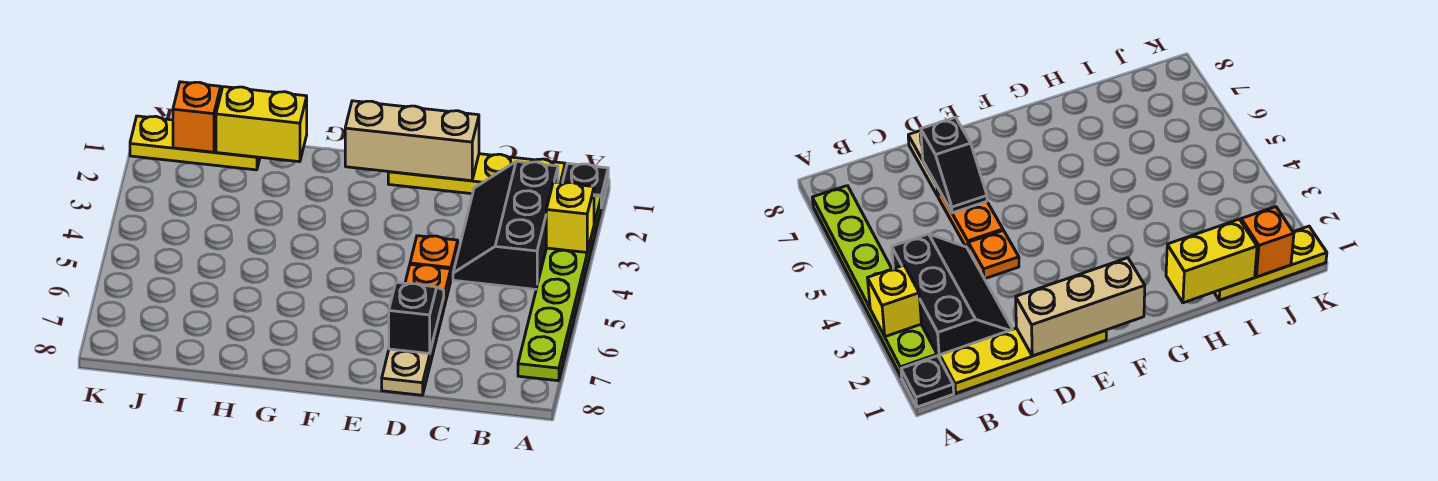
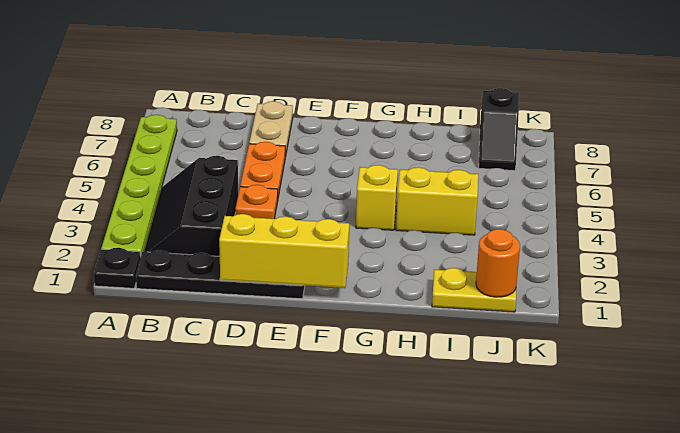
yellow 1x1 brick [546,182,594,252] -> yellow 1x1 brick moved to [356,165,398,230]
yellow 1x4 plate [388,154,565,194] -> black 1x4 plate [136,250,305,299]
black 2x3 slope [453,161,558,289] -> black 2x3 slope turned to [144,156,238,256]
tan 1x3 brick [345,101,479,181] -> yellow 1x3 brick [219,214,349,288]
black 1x2 slope [389,282,444,353] -> black 1x2 slope moved to [479,88,519,171]
yellow 1x2 brick [216,87,307,162] -> yellow 1x2 brick moved to [396,167,478,235]
yellow 1x3 plate [130,116,260,170] -> yellow 1x2 plate [432,268,516,312]
orange 1x1 brick [173,82,221,152] -> orange 1x1 round brick [476,229,520,297]

